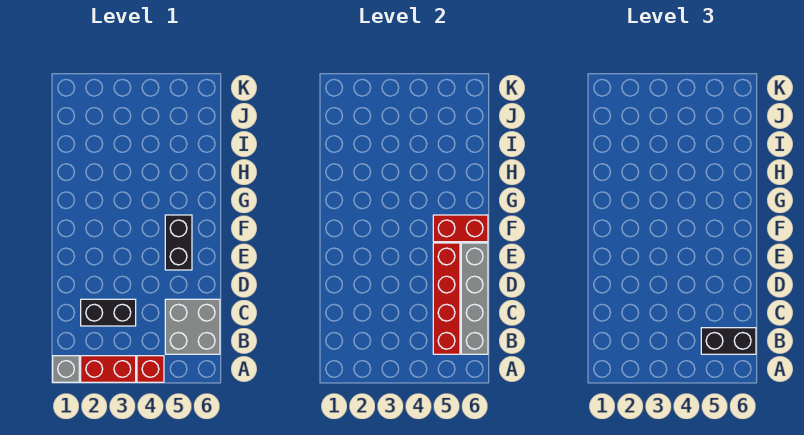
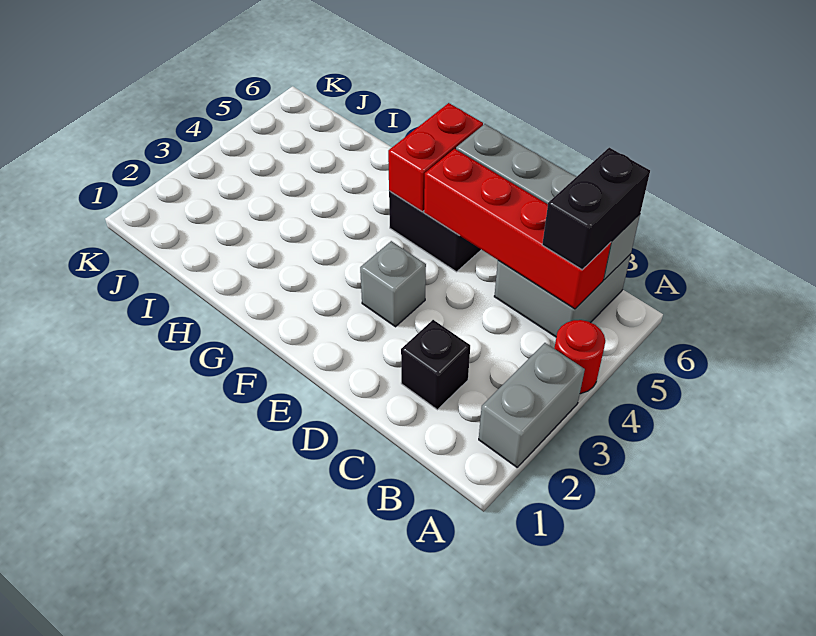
grey 1x1 brick [53,356,79,382] -> grey 1x1 brick moved to [360,241,426,327]
red 1x2 brick [81,356,136,382] -> grey 1x2 brick [479,343,585,467]
red 1x1 brick [137,356,164,382] -> red 1x1 round brick [554,320,605,394]
black 1x2 brick [81,299,136,326] -> black 1x1 brick [401,320,470,410]

